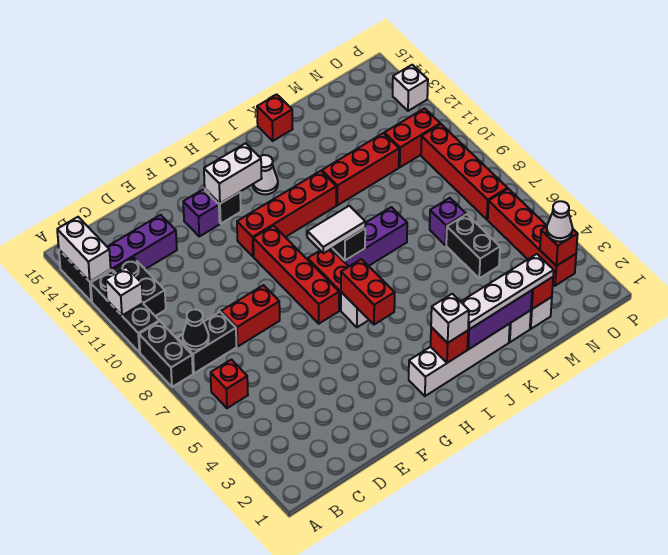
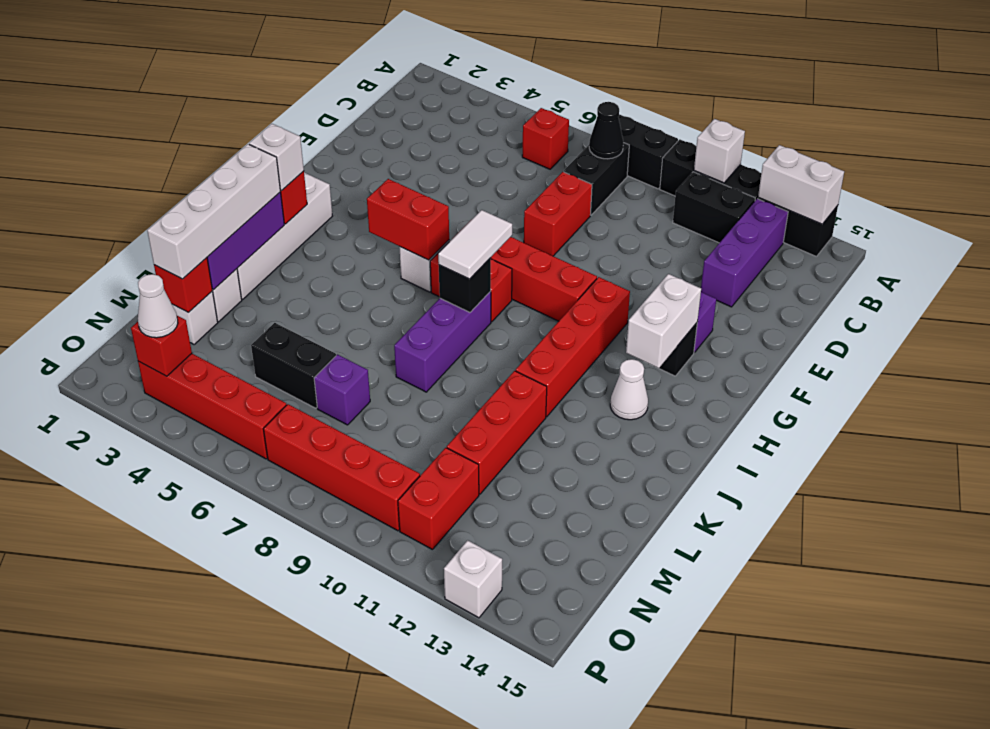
white 1x4 plate [461,254,554,329] -> white 1x4 brick [147,144,280,279]
red 1x1 brick [257,95,292,141] -> none

